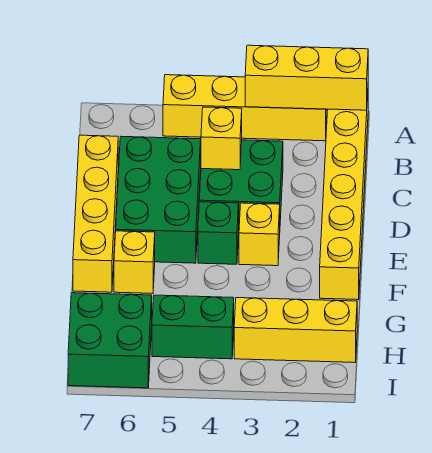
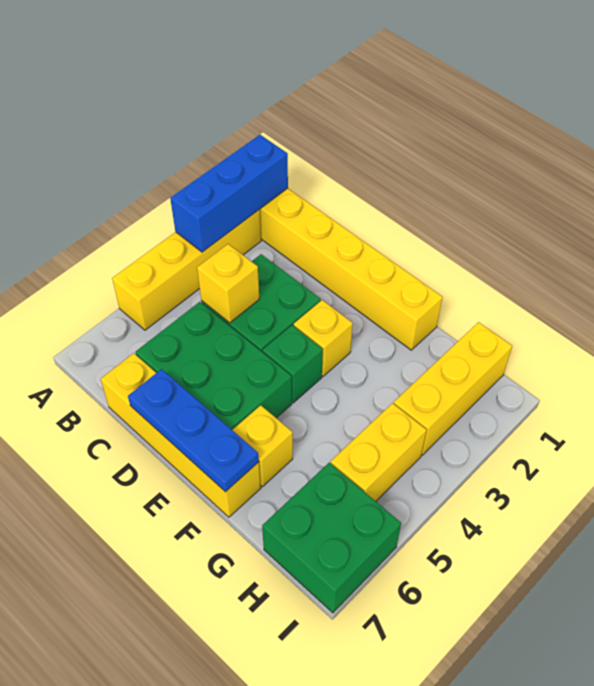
yellow 1x3 brick [245,45,368,110] -> blue 1x3 brick [170,135,288,252]
none -> blue 1x3 plate [128,369,259,492]
green 1x2 brick [152,295,234,359] -> yellow 1x2 brick [331,403,427,501]

